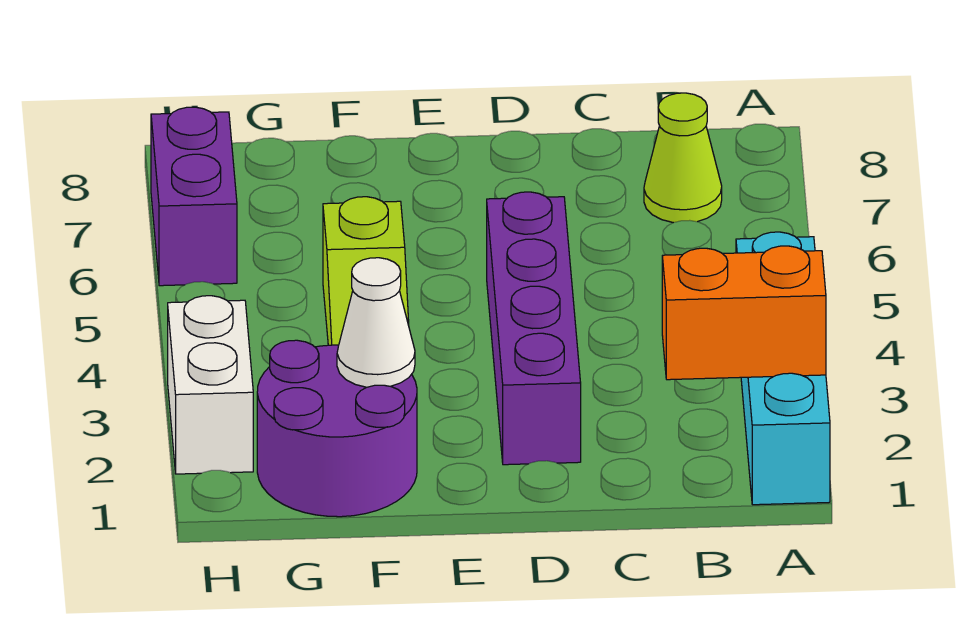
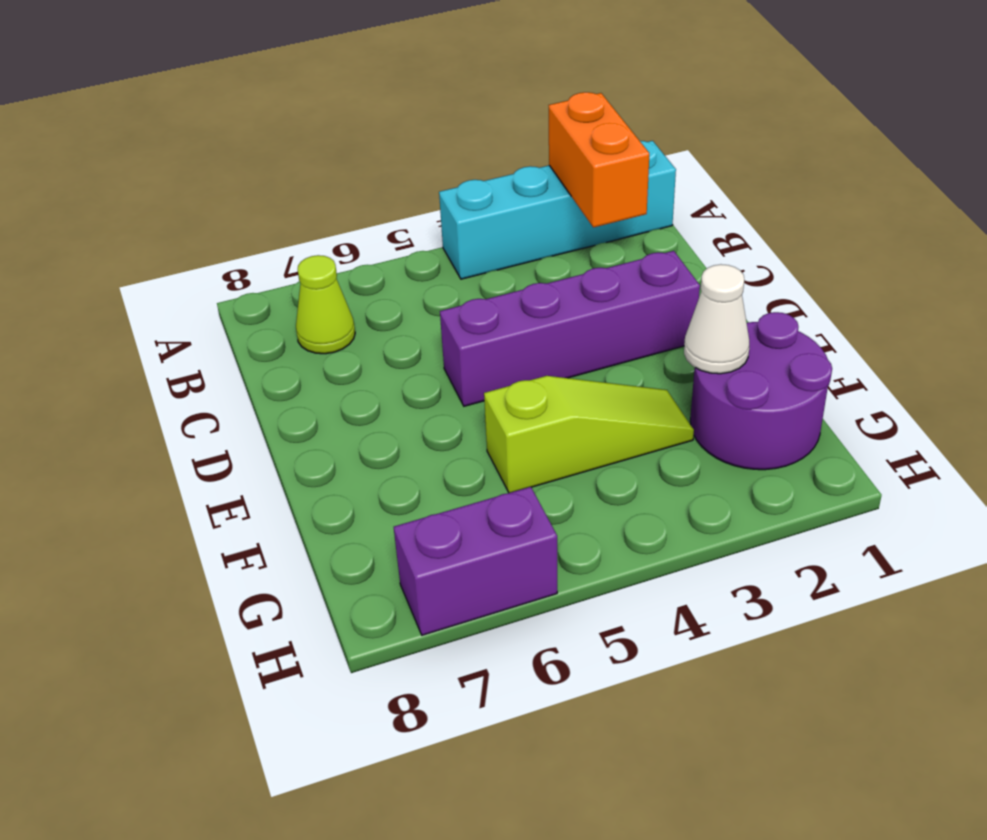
white 1x2 brick [168,296,253,474] -> none

